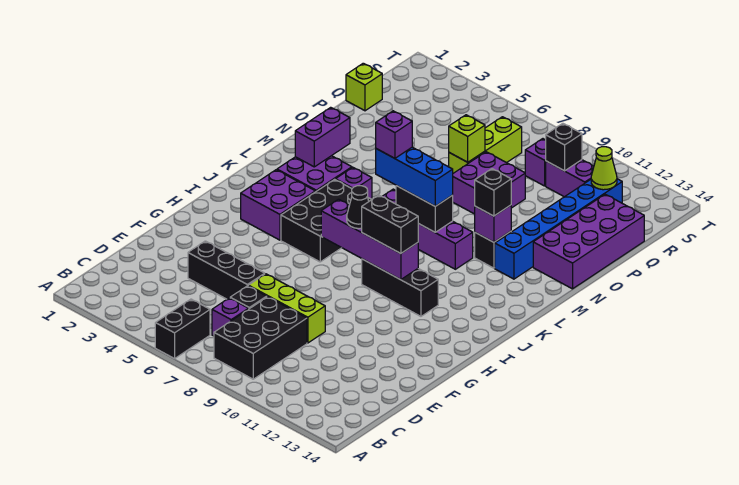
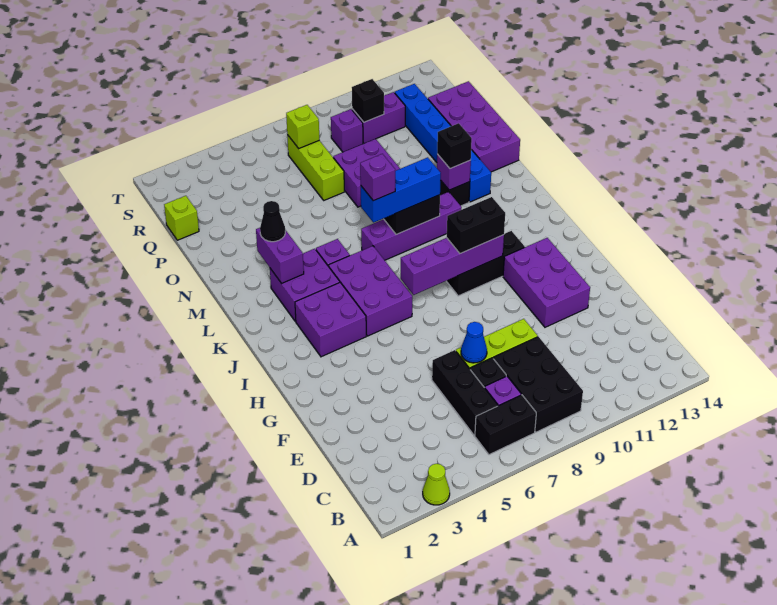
black 1x2 brick [155,299,210,359] -> black 1x2 brick turned to [475,395,536,455]
black 1x3 brick [188,241,265,299] -> black 1x3 brick turned to [432,350,498,435]
none -> blue 1x1 cone [461,322,487,363]
none -> purple 2x3 brick [503,238,590,327]
black 2x3 brick [281,179,372,262] -> purple 2x3 brick [329,246,412,336]
black 1x1 cone [347,186,369,229] -> black 1x1 cone moved to [260,201,285,242]
lime 1x1 brick [449,115,485,162] -> lime 1x1 brick moved to [286,105,319,148]
lime 1x1 cone [591,147,617,190] -> lime 1x1 cone moved to [423,464,450,505]

